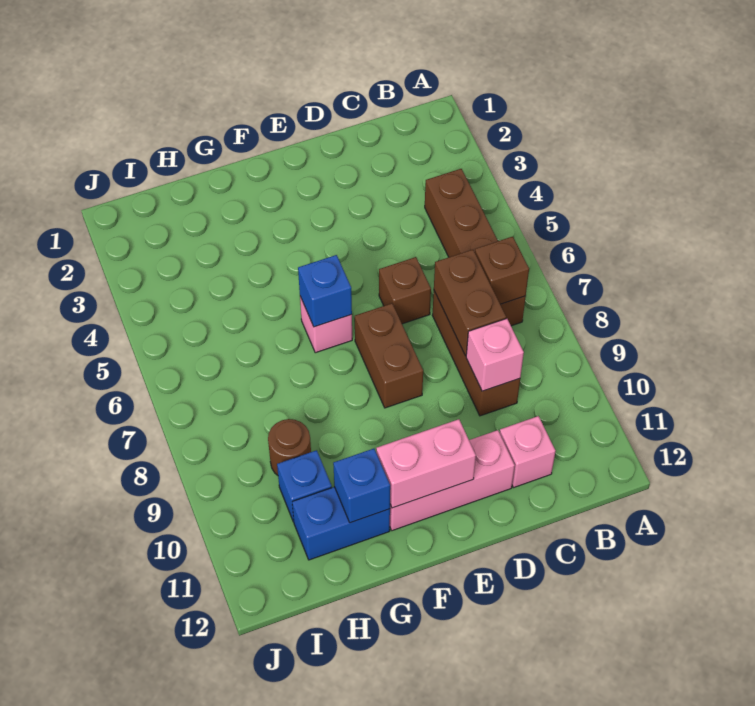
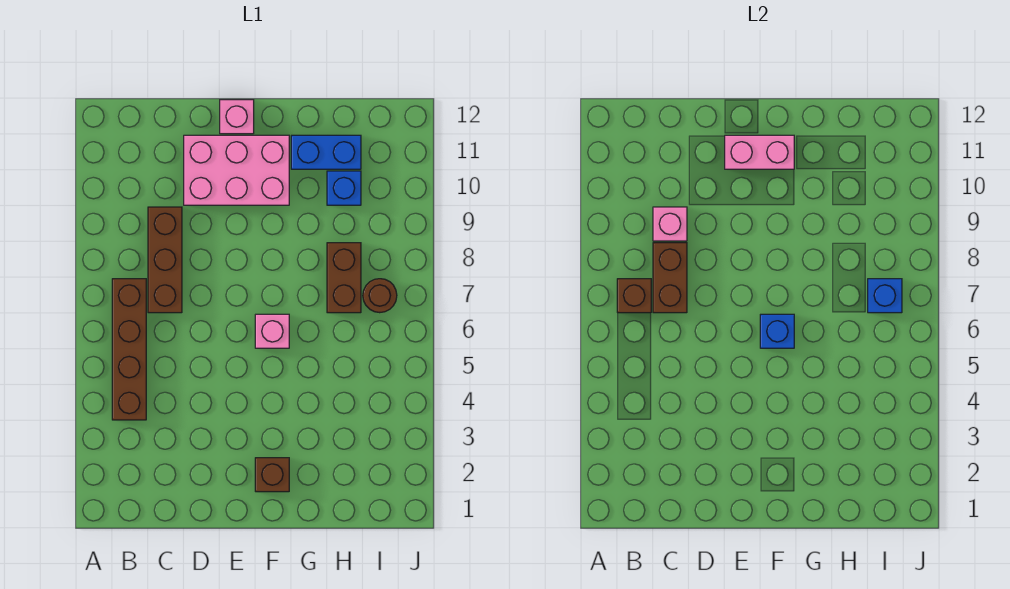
pink 1x1 brick [500,416,556,488] -> pink 1x1 brick moved to [220,100,254,134]
brown 1x1 brick [379,257,431,324] -> brown 1x1 brick moved to [255,458,289,492]
pink 1x3 brick [390,430,515,531] -> pink 2x3 brick [184,135,289,205]
brown 1x2 brick [355,303,423,408] -> brown 1x2 brick moved to [327,243,361,313]
blue 1x1 brick [333,449,390,523] -> blue 1x1 brick moved to [868,279,902,313]
brown 1x1 round brick [268,419,311,475] -> brown 1x1 round brick moved to [363,279,397,313]

